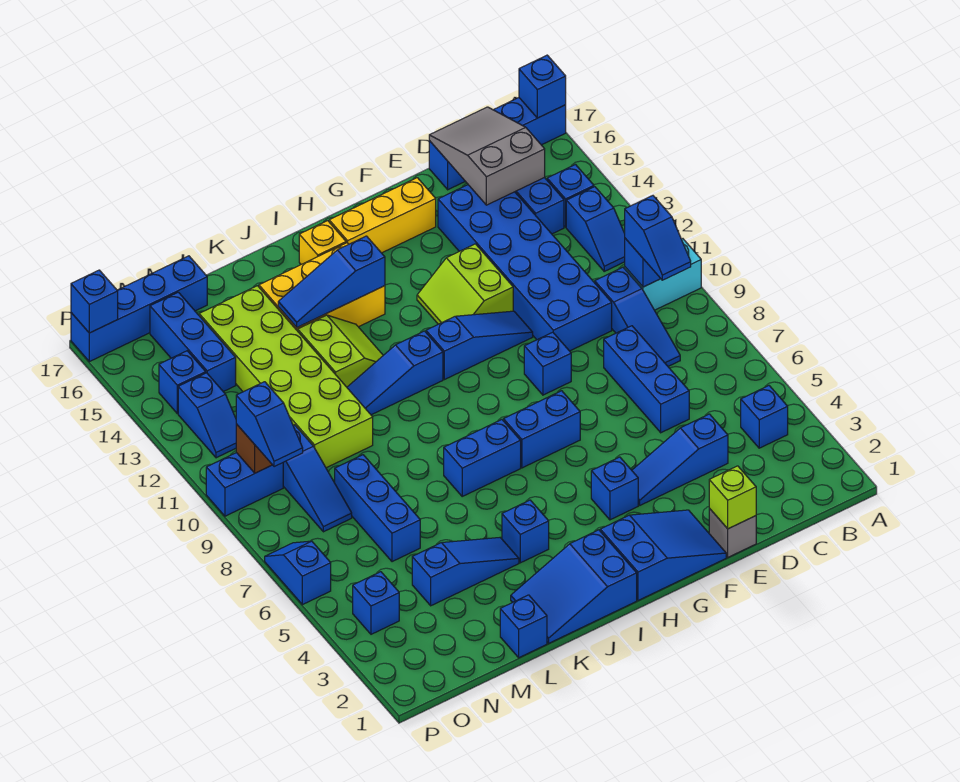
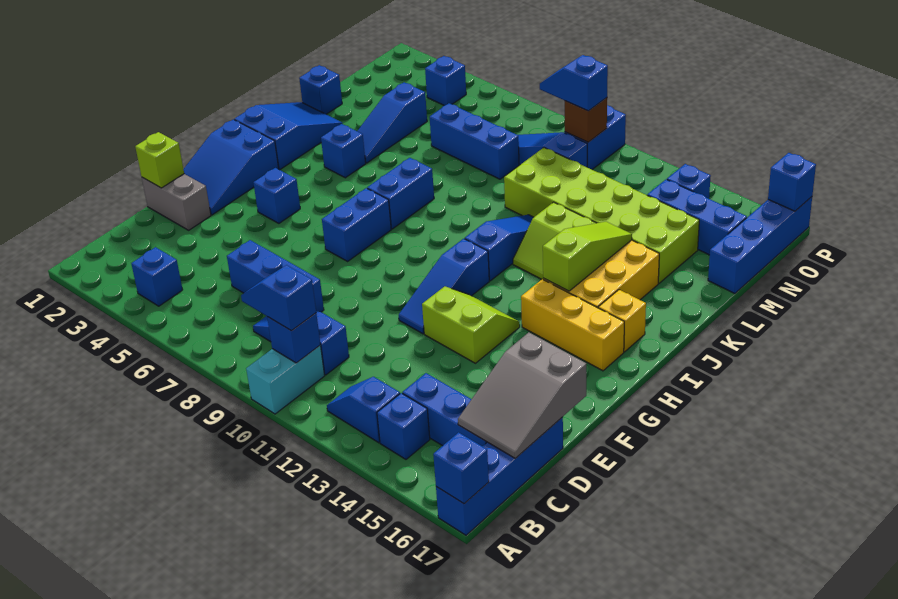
grey 2x3 slope [429,107,545,205] -> grey 2x3 slope turned to [458,332,586,458]
blue 1x3 slope [632,414,728,505] -> none
blue 2x6 brick [438,185,612,351] -> none
grey 1x1 brick [709,508,756,557] -> grey 1x2 brick [142,174,211,230]
blue 1x1 brick [524,332,571,395] -> none
yellow 1x3 brick [329,178,436,253] -> yellow 1x3 brick turned to [521,279,624,371]
blue 1x3 slope [278,236,385,327] -> lime 1x3 slope [543,222,632,291]
blue 1x2 slope [178,373,236,458] -> none
blue 1x2 slope [265,541,331,605] -> none

